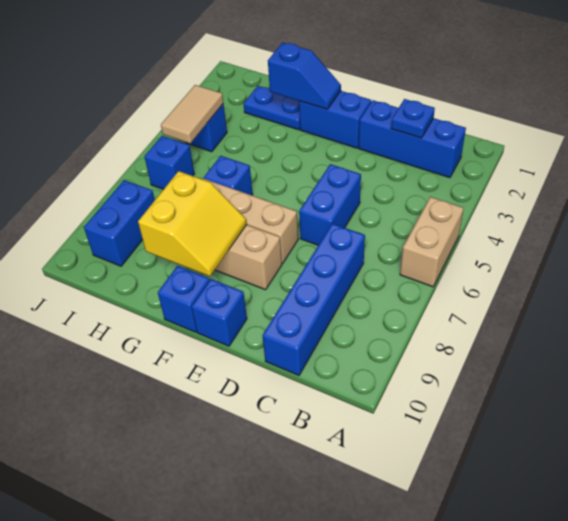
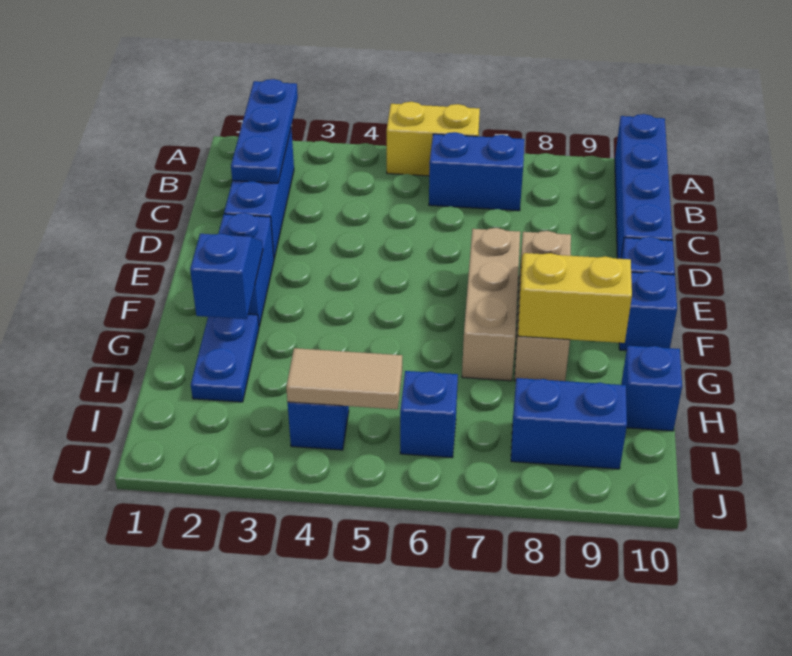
tan 1x2 brick [400,197,464,287] -> yellow 1x2 brick [387,102,480,176]
blue 1x1 plate [391,99,435,138] -> blue 1x3 plate [231,79,298,183]
blue 1x4 brick [263,224,365,375] -> blue 1x4 brick turned to [615,114,673,259]
blue 1x2 brick [299,164,361,245] -> blue 1x2 brick moved to [429,132,525,211]
blue 1x1 brick [204,156,253,195] -> blue 1x1 brick moved to [621,346,682,431]

